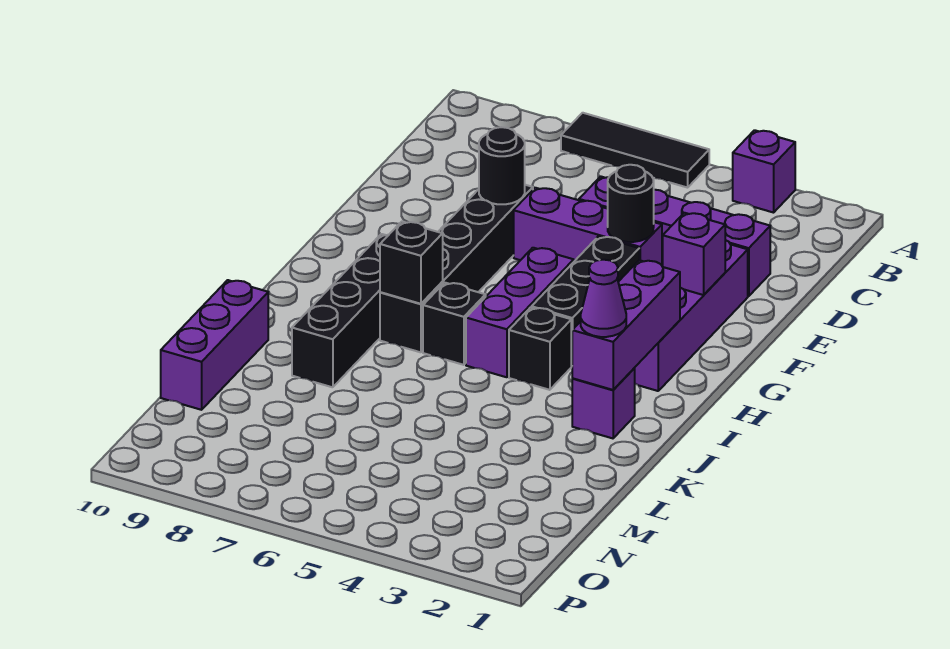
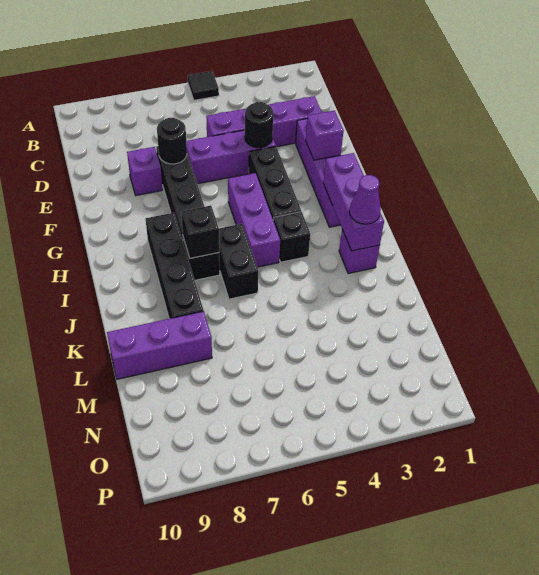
purple 1x1 brick [733,130,795,213] -> purple 1x1 brick moved to [127,147,163,195]
black 1x3 tile [561,113,709,188] -> black 1x1 tile [188,71,219,100]
black 1x1 brick [423,283,486,365] -> black 1x2 brick [219,224,258,299]
purple 1x3 brick [161,280,268,410] -> purple 1x3 brick turned to [107,311,212,379]

